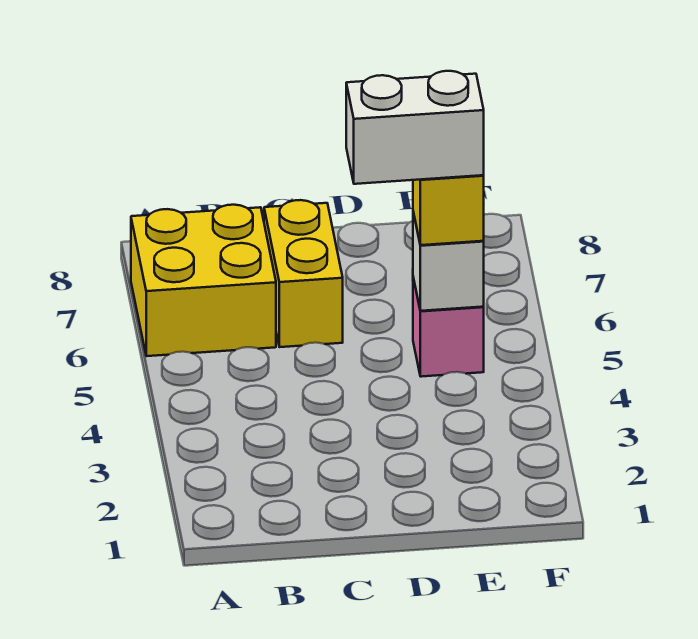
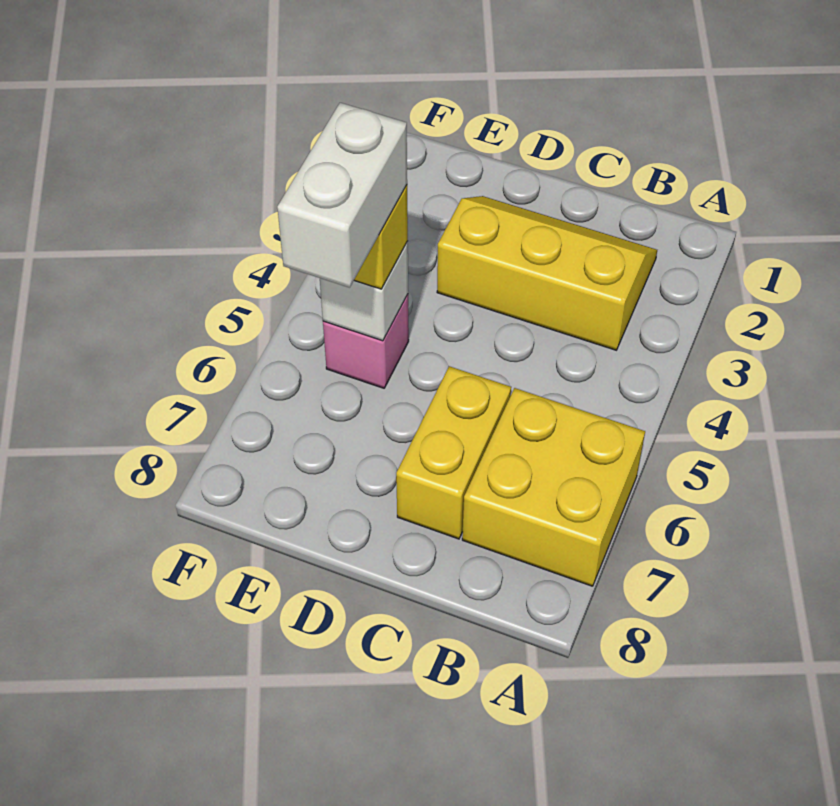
none -> yellow 2x3 slope [437,196,657,350]
white 1x2 brick [346,71,484,184] -> white 1x2 brick turned to [277,103,407,288]

